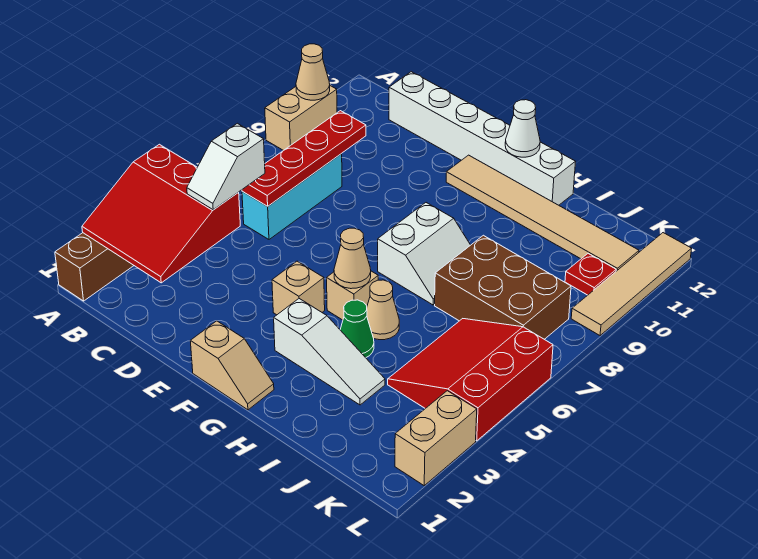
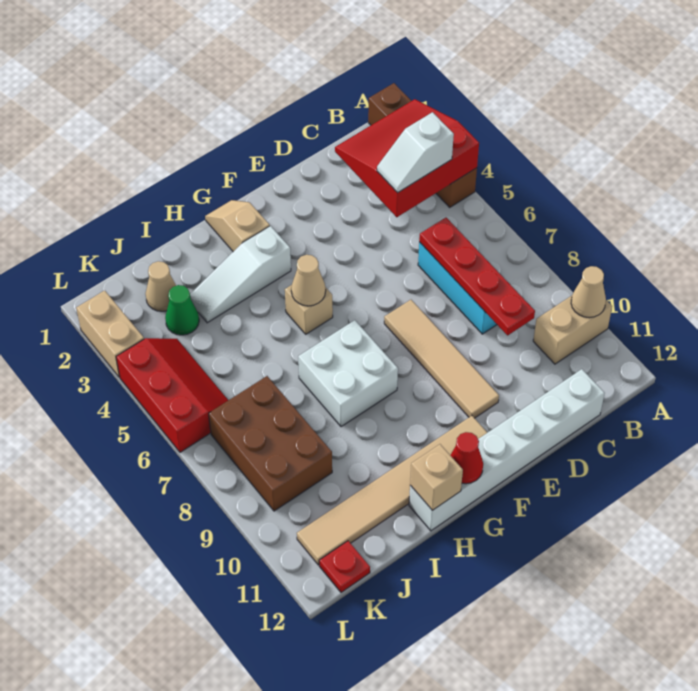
tan 1x2 brick [265,86,337,151] -> tan 1x2 brick turned to [533,296,612,364]
white 1x2 slope [187,123,265,210] -> white 1x2 slope turned to [377,112,454,193]
tan 1x2 slope [190,321,274,410] -> tan 1x2 slope turned to [205,200,270,252]
tan 1x1 brick [272,261,325,315] -> tan 1x1 brick moved to [410,444,463,510]
white 2x2 slope [378,203,470,305] -> white 2x2 brick [298,320,398,427]
white 1x1 cone [505,100,540,157] -> red 1x1 cone [450,432,483,484]
green 1x1 cone [340,300,374,358] -> green 1x1 cone moved to [165,285,199,335]
tan 1x1 cone [367,280,399,340] -> tan 1x1 cone moved to [146,261,176,311]
brown 2x3 brick [435,235,571,339] -> brown 2x3 brick turned to [209,376,332,511]
red 3x3 slope [388,319,553,441] -> red 2x3 slope [116,338,228,452]
red 1x1 plate [565,254,616,295] -> red 1x1 plate moved to [319,541,370,592]
tan 1x4 tile [571,233,692,336] -> tan 1x4 tile moved to [384,300,499,418]

